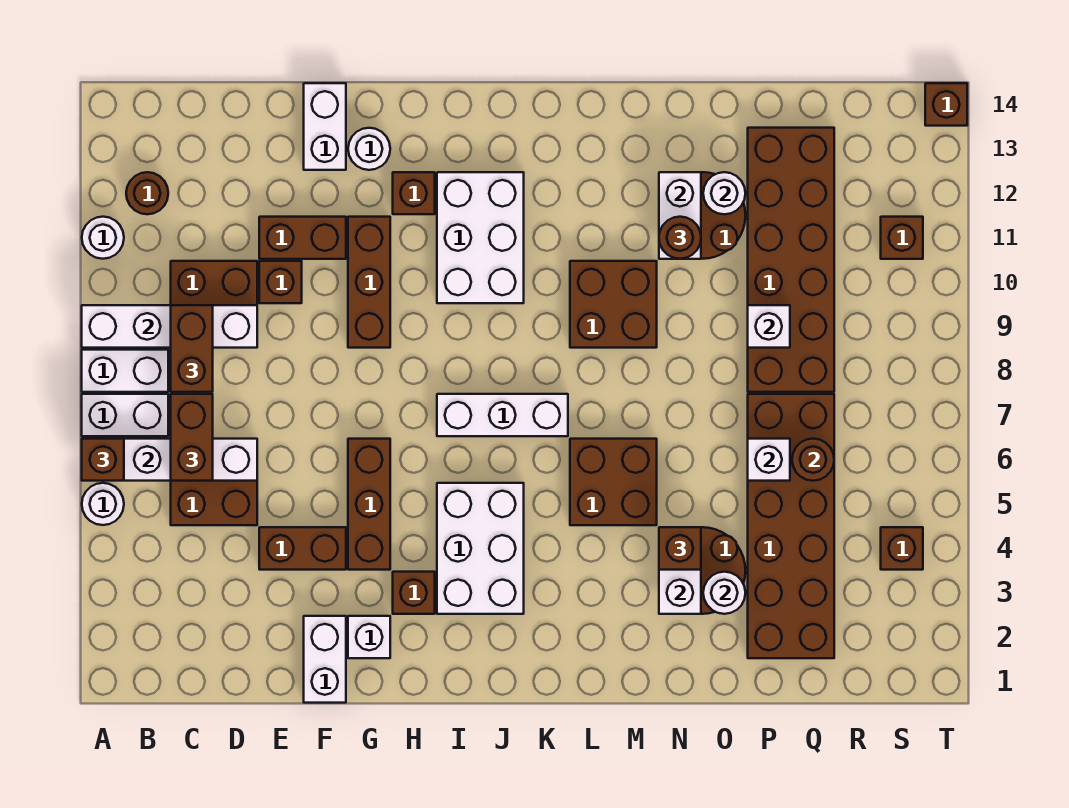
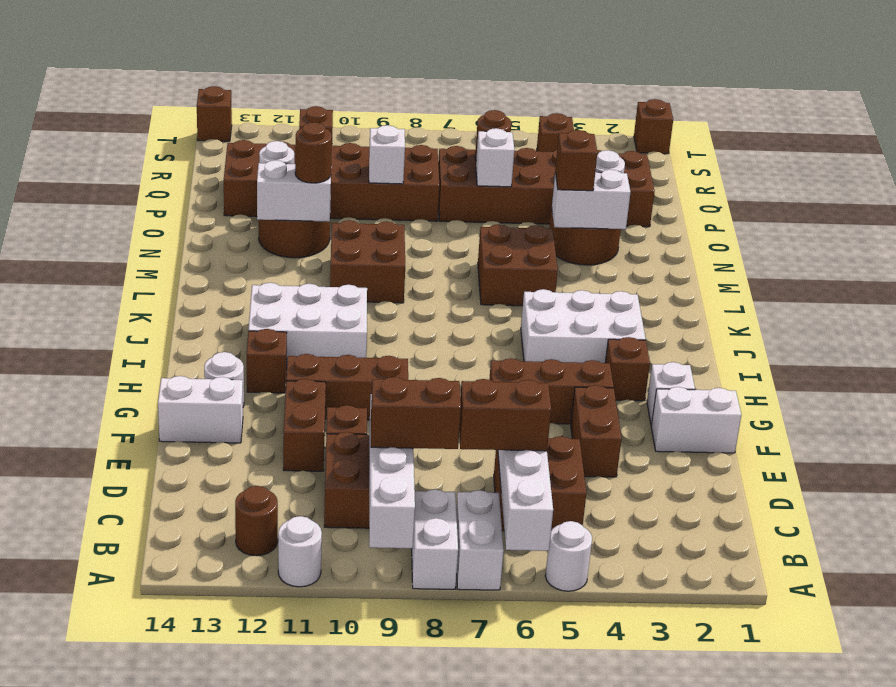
brown 1x1 brick [82,439,124,481] -> brown 1x1 brick moved to [634,99,673,154]
white 1x3 brick [437,394,568,436] -> none

